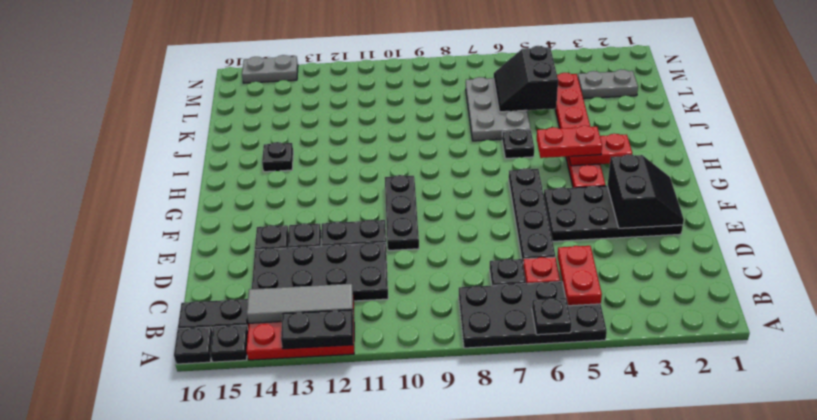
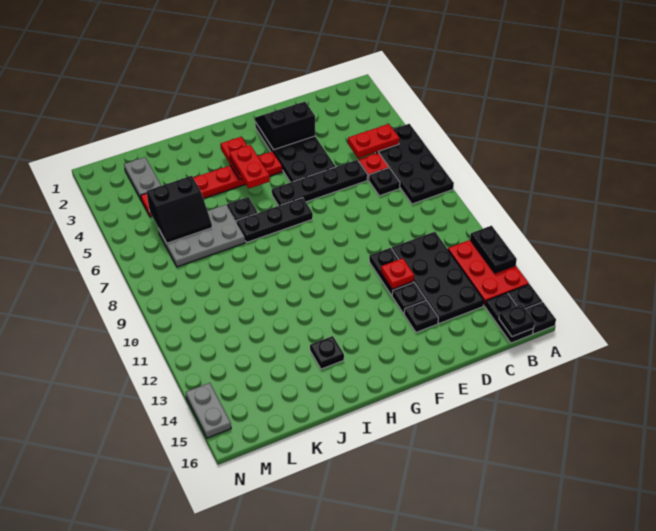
black 1x1 plate [532,298,572,335] -> black 1x1 plate moved to [499,304,535,337]
grey 1x3 tile [247,284,353,323] -> none
black 1x3 plate [385,175,419,251] -> black 1x3 plate moved to [237,198,313,242]
none -> red 1x1 plate [381,258,414,289]

